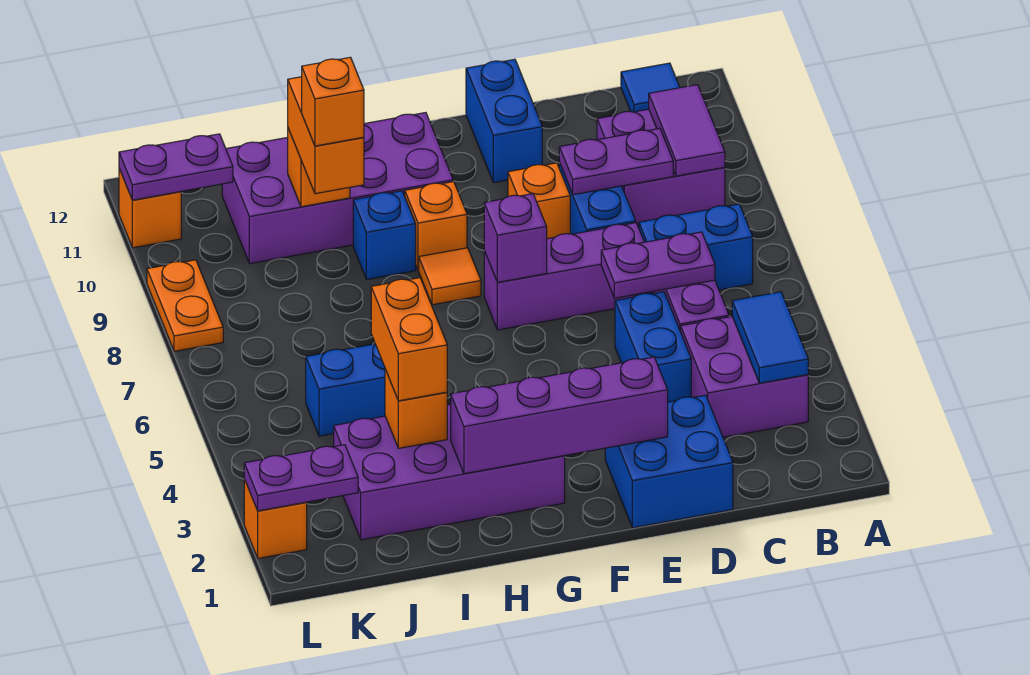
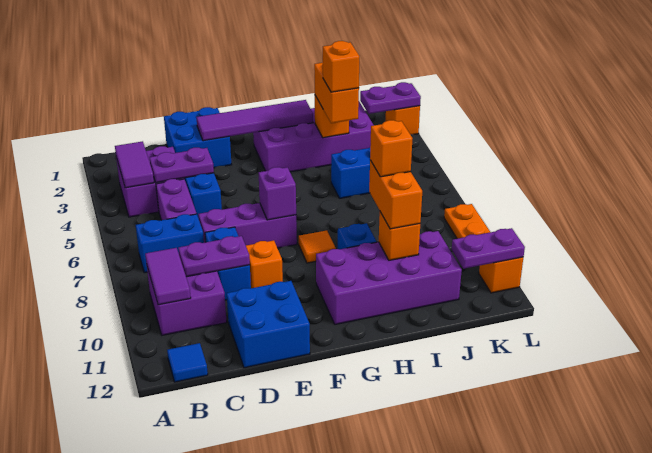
blue 1x2 tile [732,292,808,383] -> purple 1x2 tile [115,141,154,188]
purple 1x2 plate [601,232,715,298] -> purple 1x2 plate moved to [149,148,214,183]
purple 1x4 brick [451,357,668,474] -> purple 1x4 tile [197,100,313,141]
blue 1x2 brick [466,59,542,183] -> blue 2x2 brick [227,281,310,368]
orange 1x1 brick [405,181,467,270] -> orange 1x1 brick moved to [323,41,359,92]

